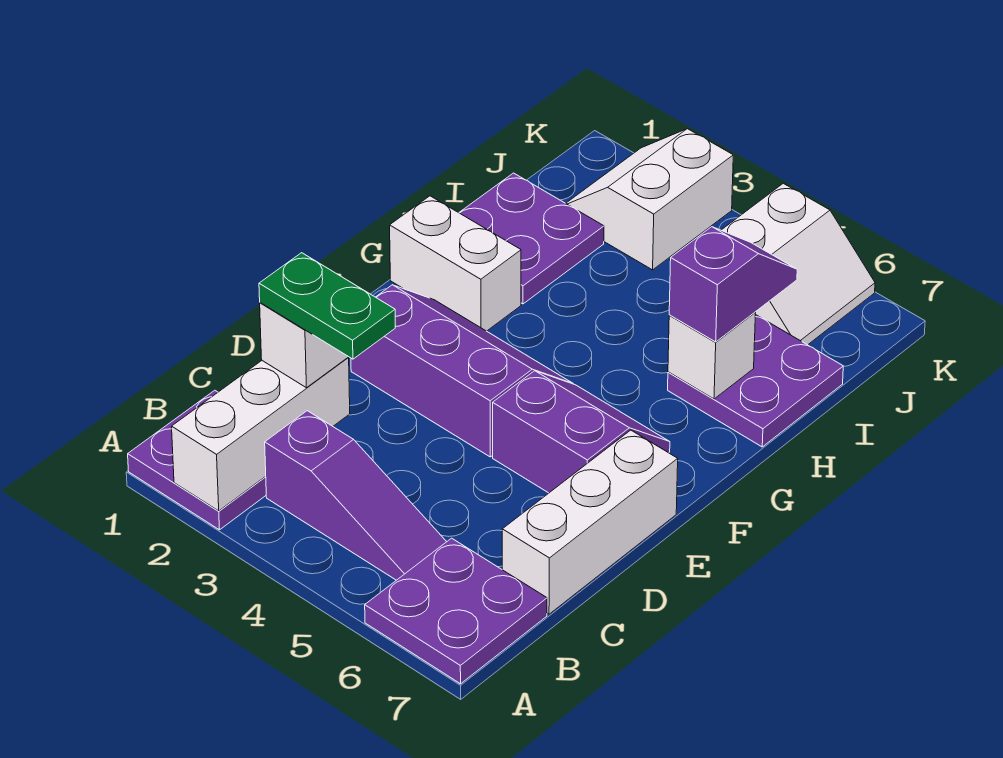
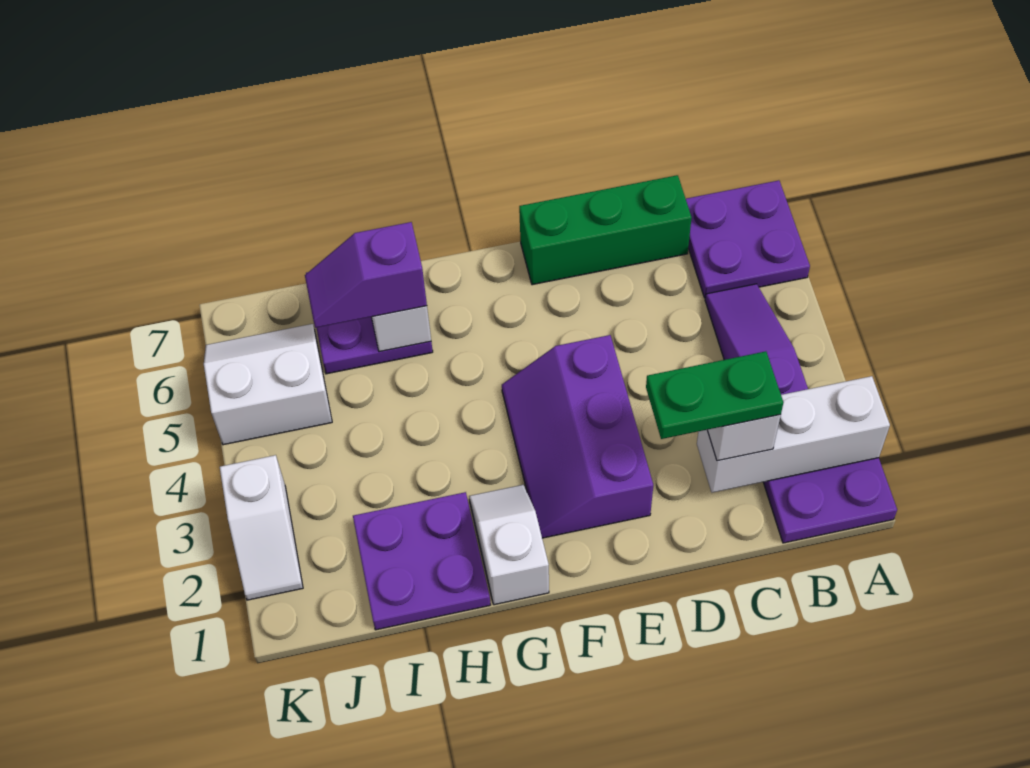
green 1x2 plate [259,253,395,359] -> green 1x2 plate turned to [646,351,783,439]
white 1x3 brick [502,430,678,614] -> green 1x3 brick [519,175,692,285]
purple 2x2 slope [493,371,670,493] -> none
white 1x2 brick [390,196,521,331] -> white 1x2 slope [469,485,549,605]
white 2x2 slope [566,129,733,270] -> white 1x2 slope [220,455,303,600]

